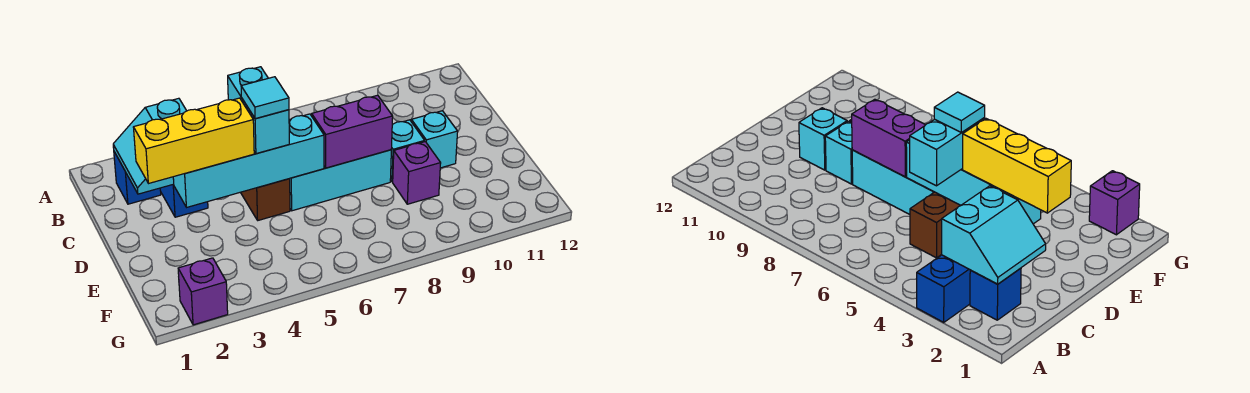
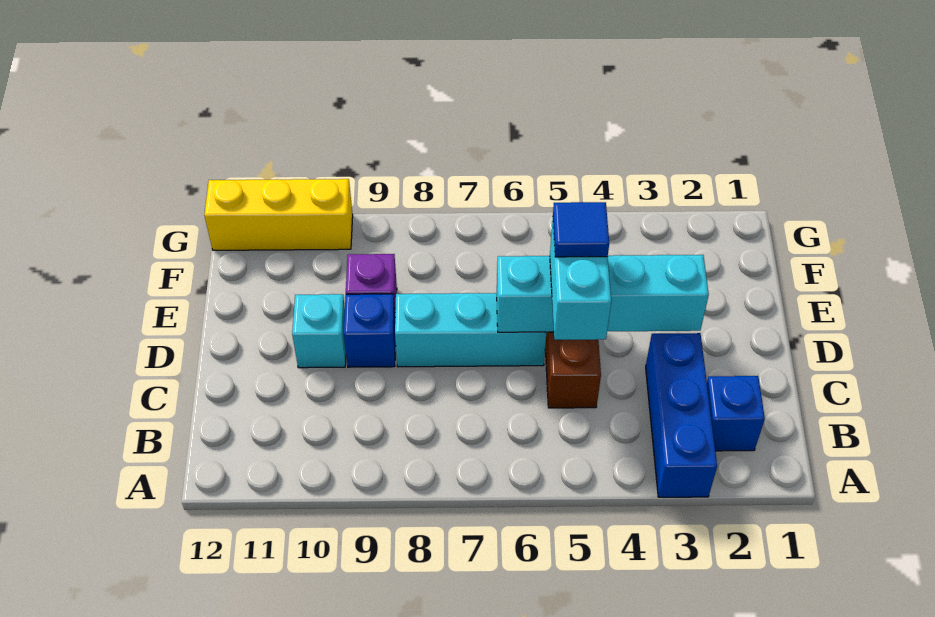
cyan 2x2 slope [113,98,186,194] -> none
yellow 1x3 brick [133,98,254,184] -> yellow 1x3 brick moved to [204,179,353,250]
cyan 1x1 tile [241,77,289,119] -> blue 1x1 tile [553,202,609,257]
purple 1x2 brick [312,95,393,168] -> none
cyan 1x1 brick [390,120,425,182] -> blue 1x1 brick [344,294,396,367]
purple 1x1 brick [178,258,228,325] -> none

